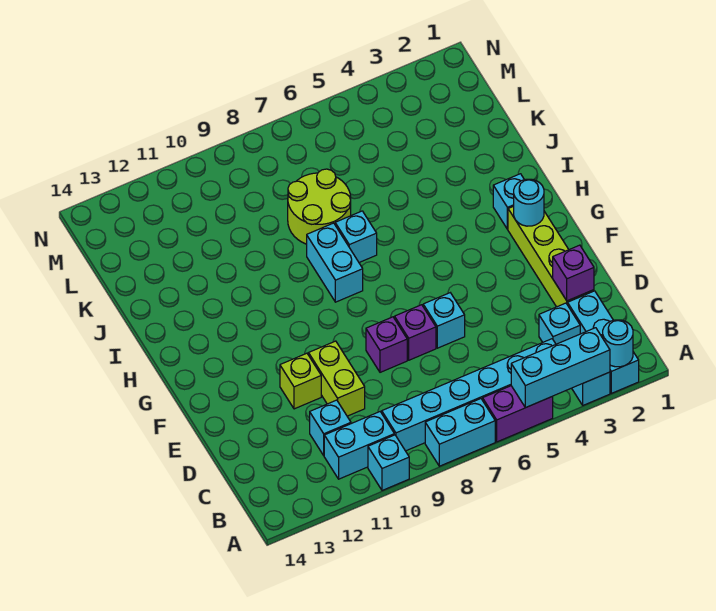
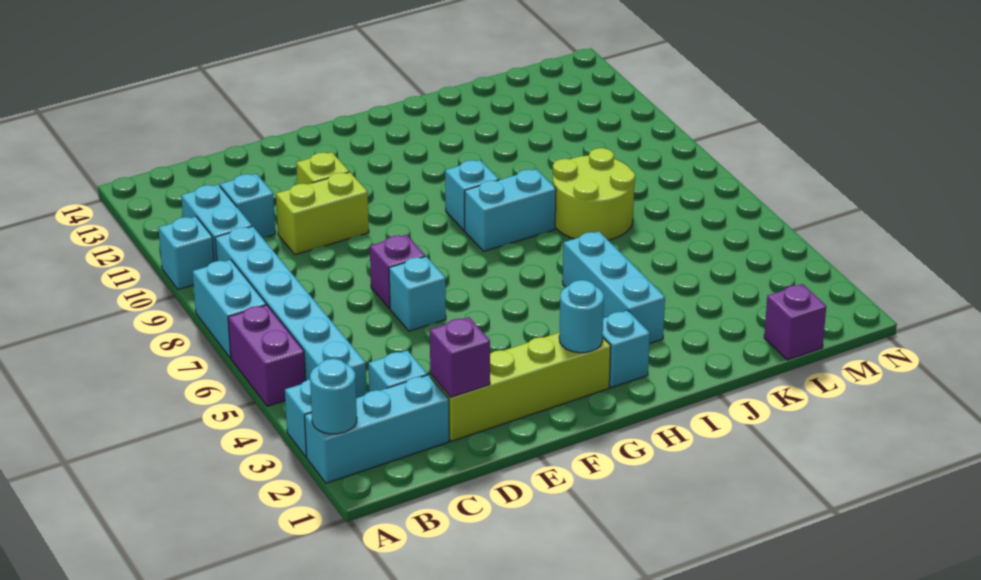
cyan 1x3 brick [511,328,610,408] -> cyan 1x3 brick moved to [563,231,665,344]
purple 1x1 brick [366,317,407,372] -> purple 1x1 brick moved to [764,284,826,360]
cyan 1x1 brick [335,211,377,262] -> cyan 1x1 brick moved to [445,160,499,230]

